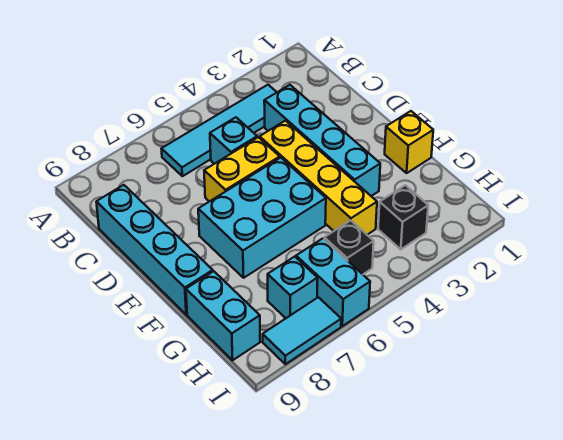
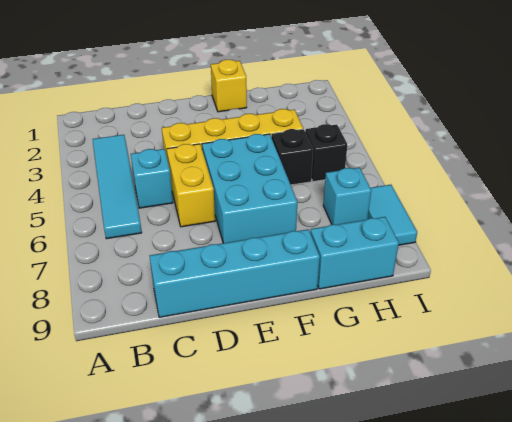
cyan 1x4 brick [264,85,380,196] -> none
black 1x1 brick [378,185,428,249] -> black 1x1 brick moved to [271,129,313,185]
cyan 1x2 brick [296,239,370,326] -> none

